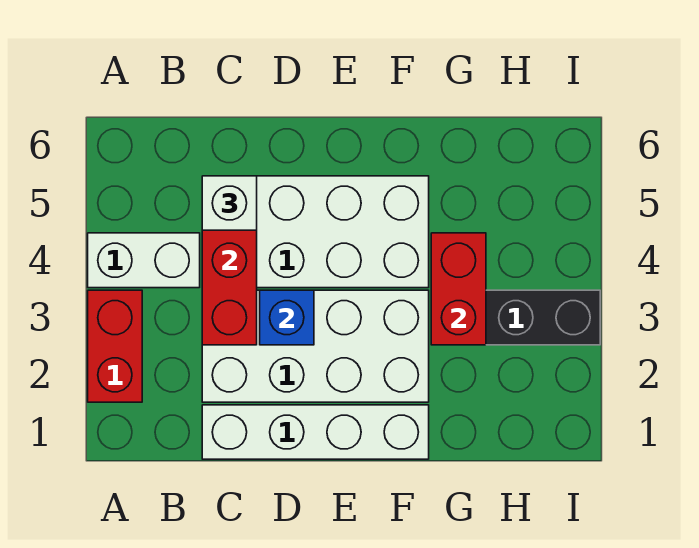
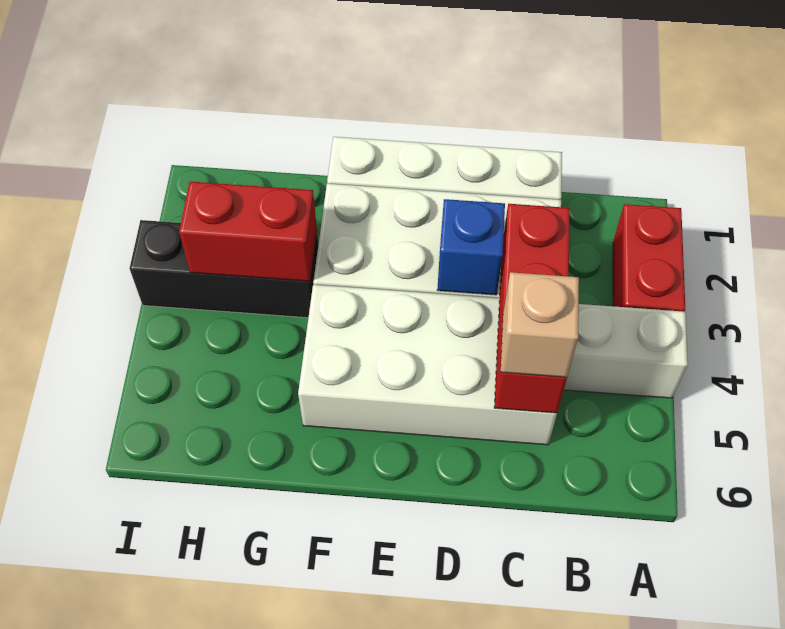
white 1x1 brick [202,176,257,230] -> tan 1x1 brick [501,272,579,377]
red 1x2 brick [431,233,486,345] -> red 1x2 brick turned to [179,182,317,281]

